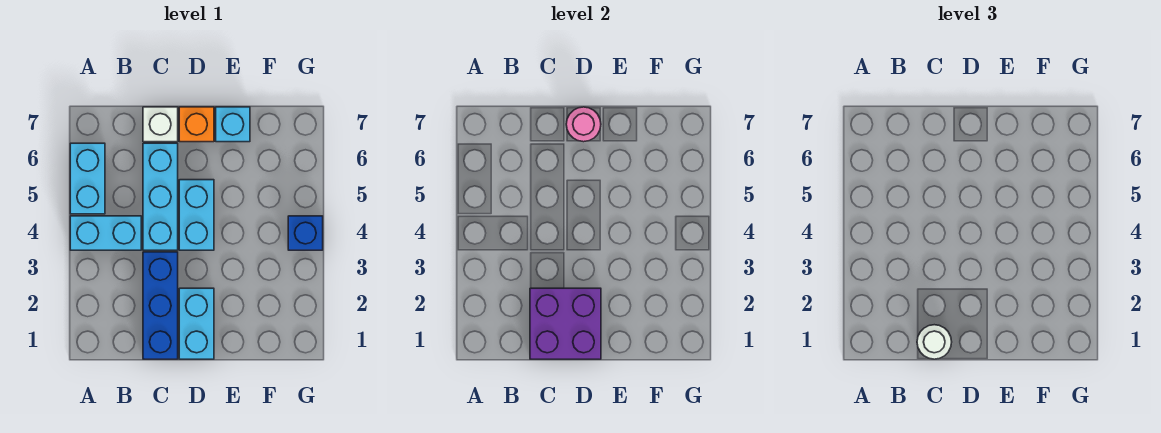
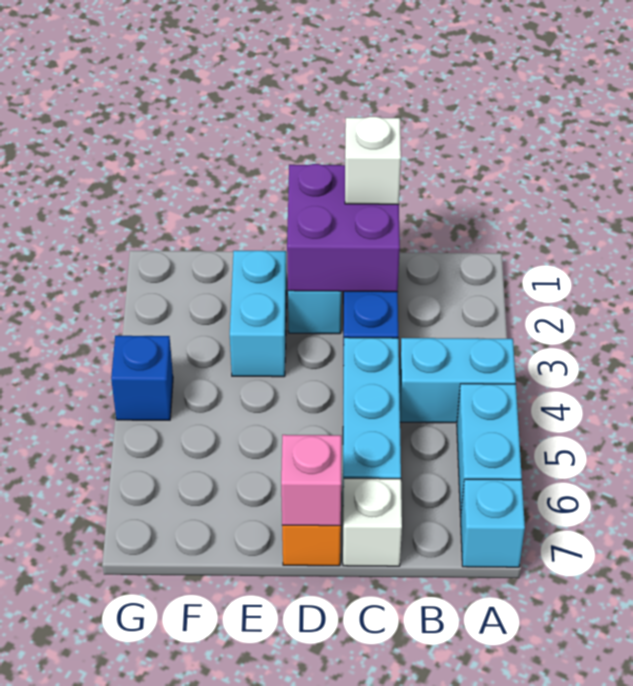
white 1x1 round brick [917,325,952,359] -> white 1x1 brick [345,117,401,204]
cyan 1x2 brick [179,180,214,250] -> cyan 1x2 brick moved to [230,251,287,377]
pink 1x1 round brick [566,107,601,142] -> pink 1x1 brick [281,435,341,526]
cyan 1x1 brick [216,107,250,142] -> cyan 1x1 brick moved to [461,479,525,567]

